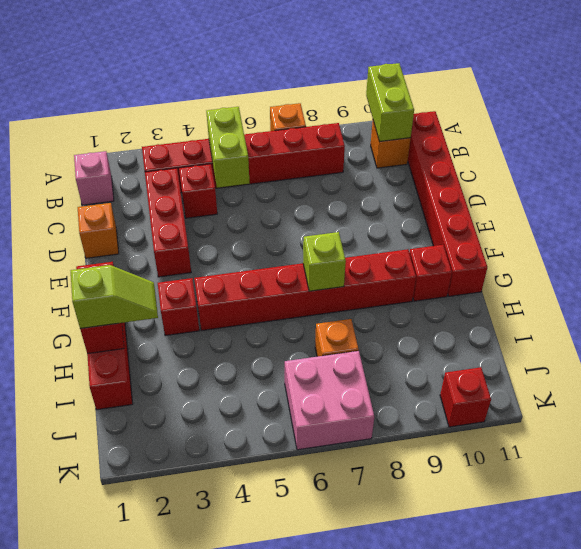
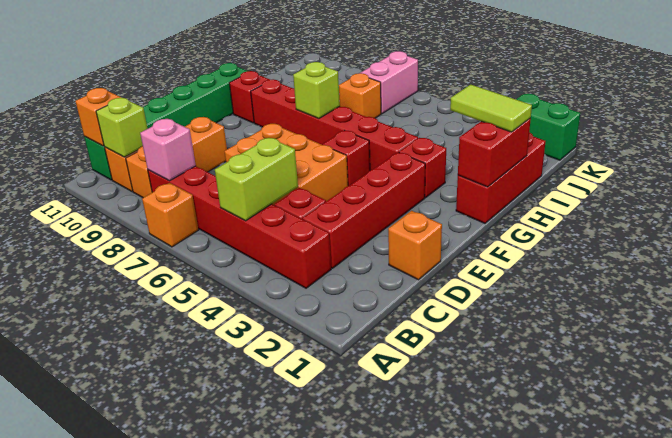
lime 1x2 brick [366,63,414,142] -> lime 1x1 brick [96,98,148,157]
pink 1x1 brick [74,151,114,205] -> pink 1x1 brick moved to [140,119,196,181]
none -> orange 1x3 brick [126,117,227,198]
red 1x6 brick [408,111,487,296] -> green 1x6 brick [84,63,247,180]
none -> orange 1x1 brick [75,88,121,146]
red 1x3 brick [145,168,191,277] -> red 1x4 brick [303,152,425,268]
none -> orange 2x3 brick [224,124,348,205]
lime 1x2 slope [71,265,158,329] -> lime 1x2 tile [450,84,532,132]
pink 2x2 brick [285,351,374,450] -> pink 1x2 brick [360,51,418,114]
none -> green 1x2 brick [516,94,580,160]
red 1x1 brick [440,367,491,427] -> red 1x1 brick moved to [323,131,370,186]

